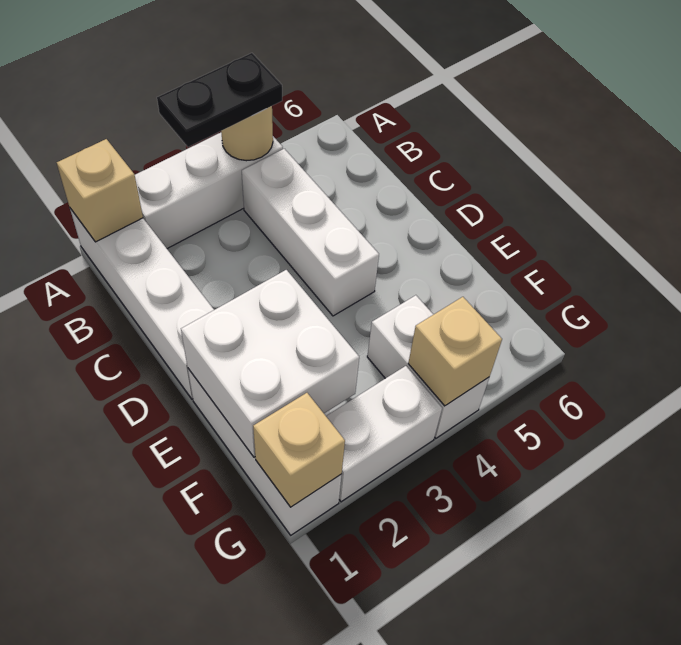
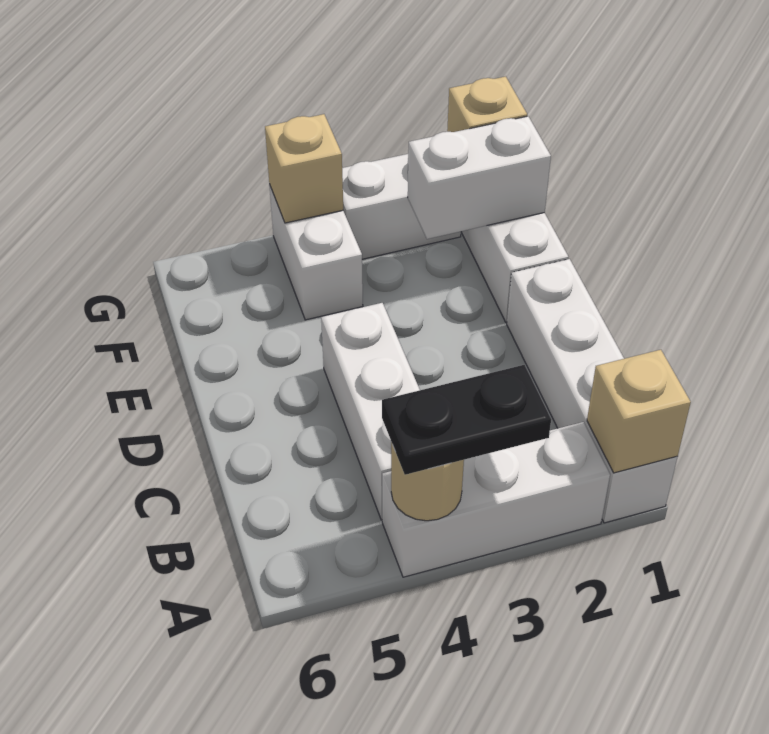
white 2x2 brick [181,270,359,457] -> white 1x2 brick [408,116,551,239]

